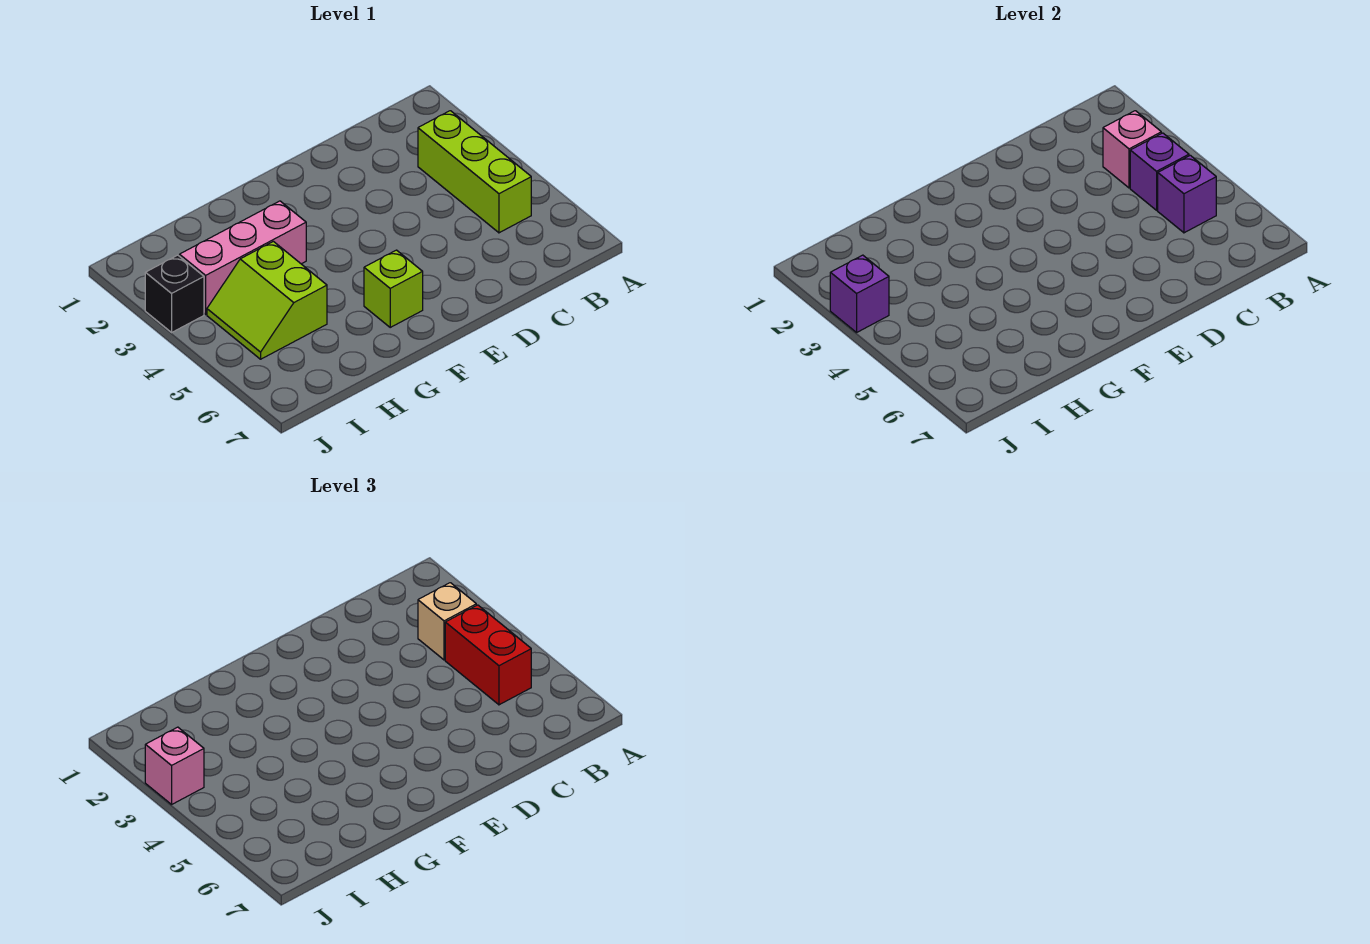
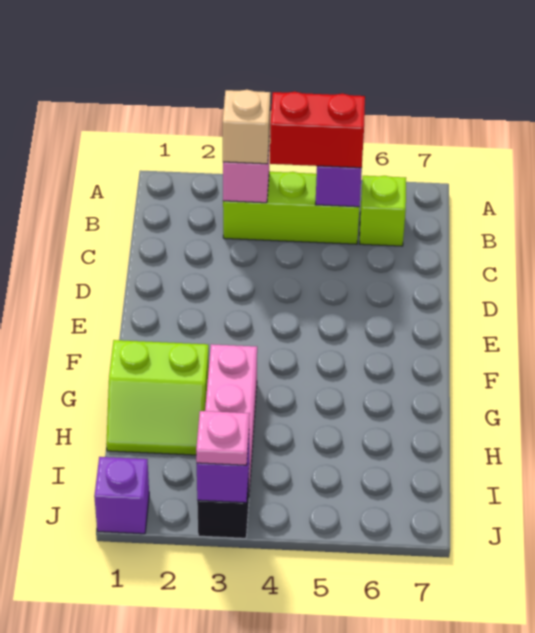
purple 1x1 brick [1130,133,1189,210] -> purple 1x1 brick moved to [94,457,149,534]
lime 1x1 brick [364,250,423,327] -> lime 1x1 brick moved to [359,176,406,246]
lime 2x2 slope [207,241,327,359] -> lime 2x2 slope moved to [106,340,209,455]
pink 1x1 brick [145,727,204,804] -> pink 1x1 plate [196,411,250,465]

